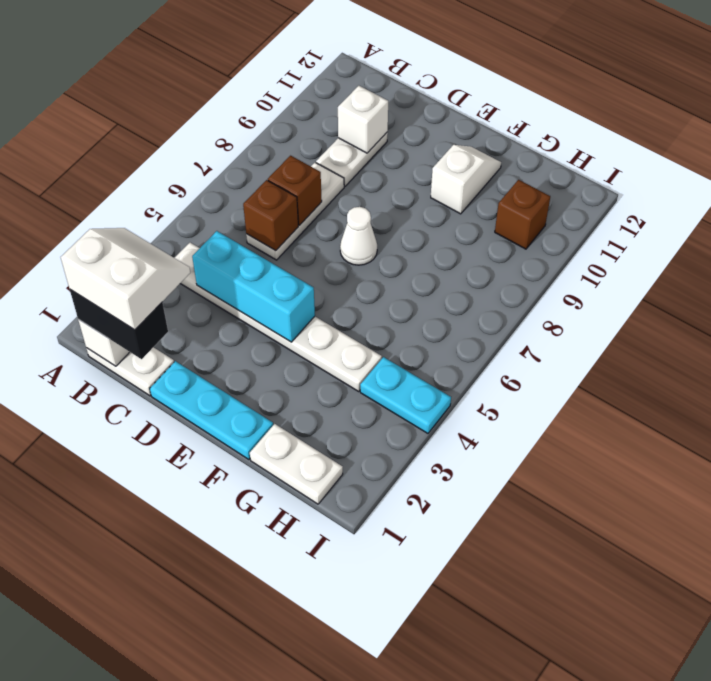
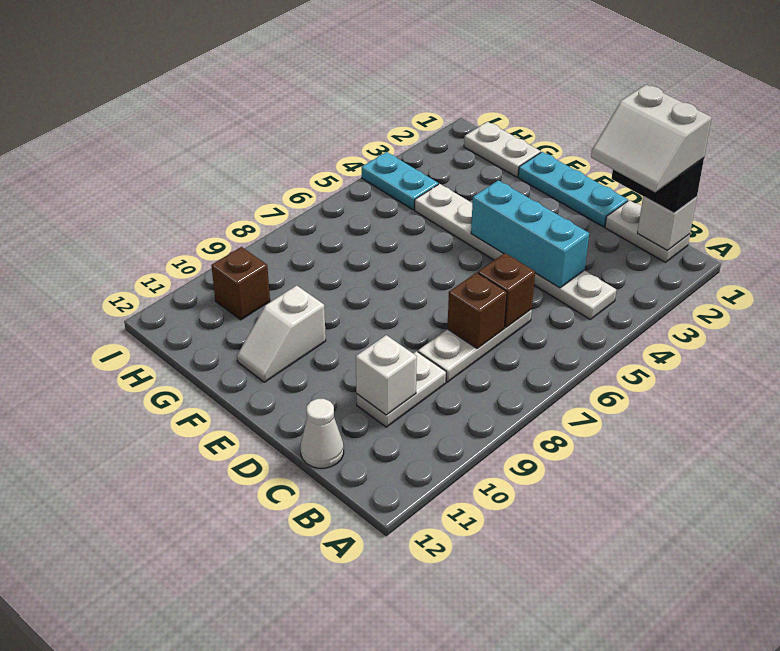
white 1x1 cone [340,207,377,265] -> white 1x1 cone moved to [301,399,344,468]

